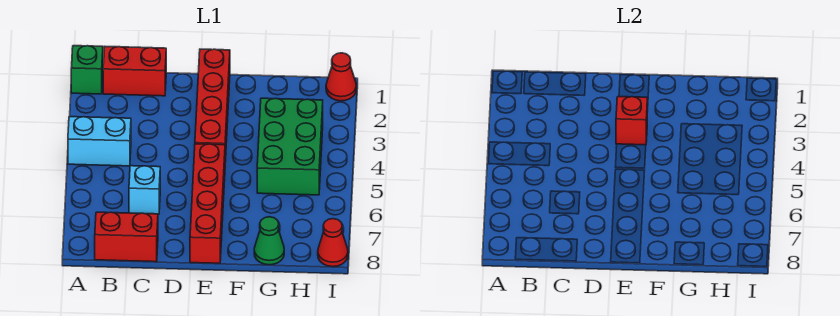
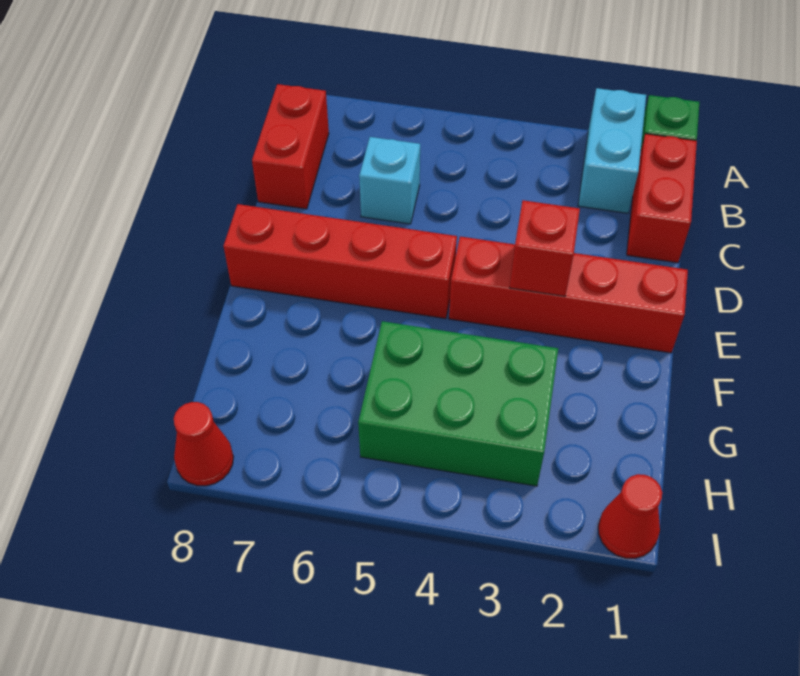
cyan 1x2 brick [68,117,131,166] -> cyan 1x2 brick moved to [578,88,646,213]
green 1x1 cone [254,217,284,265] -> none

